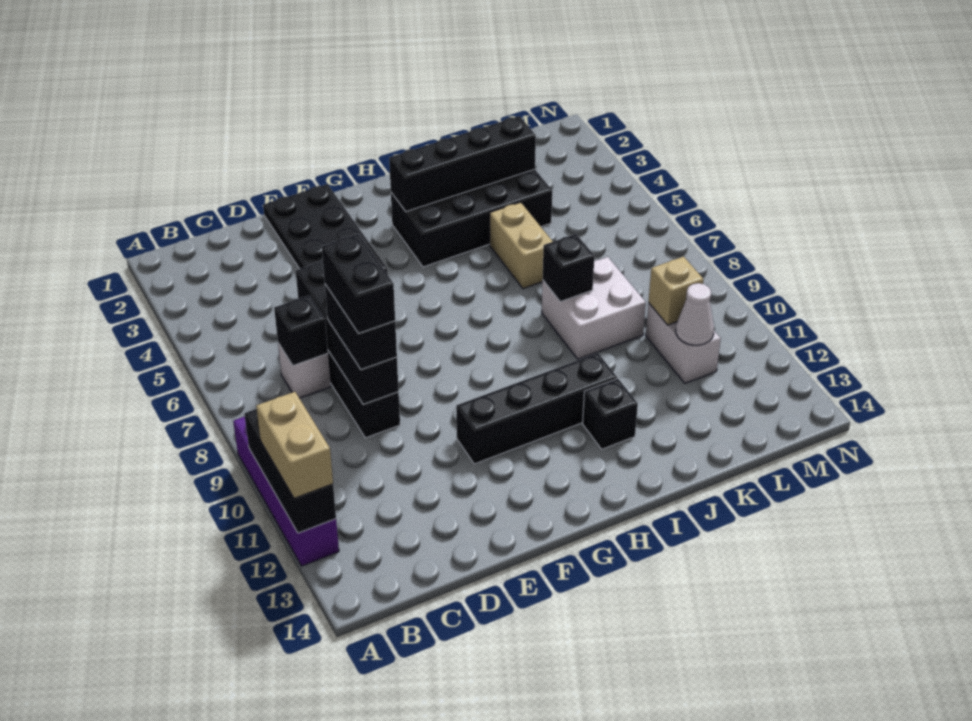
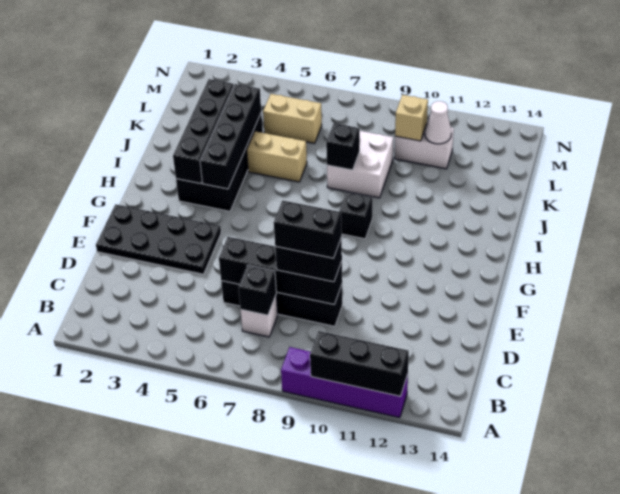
tan 1x2 brick [256,392,333,499] -> tan 1x2 brick moved to [263,94,322,143]
black 1x4 brick [456,353,617,464] -> black 1x4 brick moved to [200,84,261,189]
black 1x1 brick [583,379,638,449] -> black 1x1 brick moved to [339,192,372,239]

